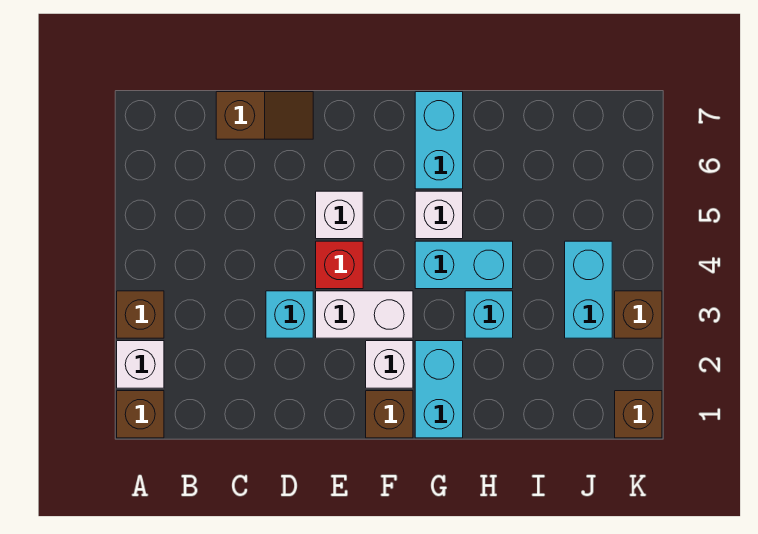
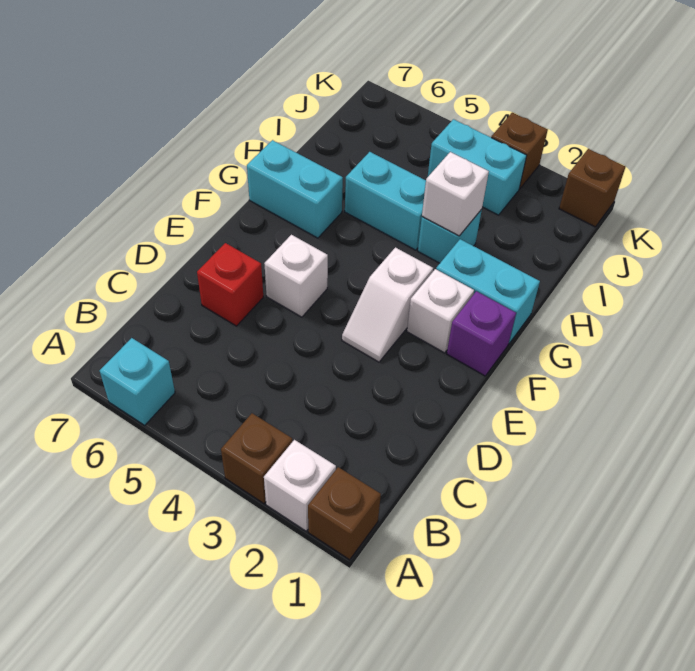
brown 1x2 slope [216,92,313,139] -> none
cyan 1x1 brick [266,291,313,338] -> cyan 1x1 brick moved to [100,338,175,425]
white 1x2 brick [316,291,413,338] -> white 1x2 slope [342,247,433,362]
red 1x1 brick [316,241,363,289] -> red 1x1 brick moved to [197,243,263,326]
brown 1x1 brick [366,391,413,438] -> purple 1x1 brick [447,291,516,376]
cyan 1x2 brick [415,241,513,289] -> cyan 1x2 brick turned to [345,152,426,250]
white 1x1 brick [415,191,463,239] -> white 1x1 brick moved to [422,152,489,236]

